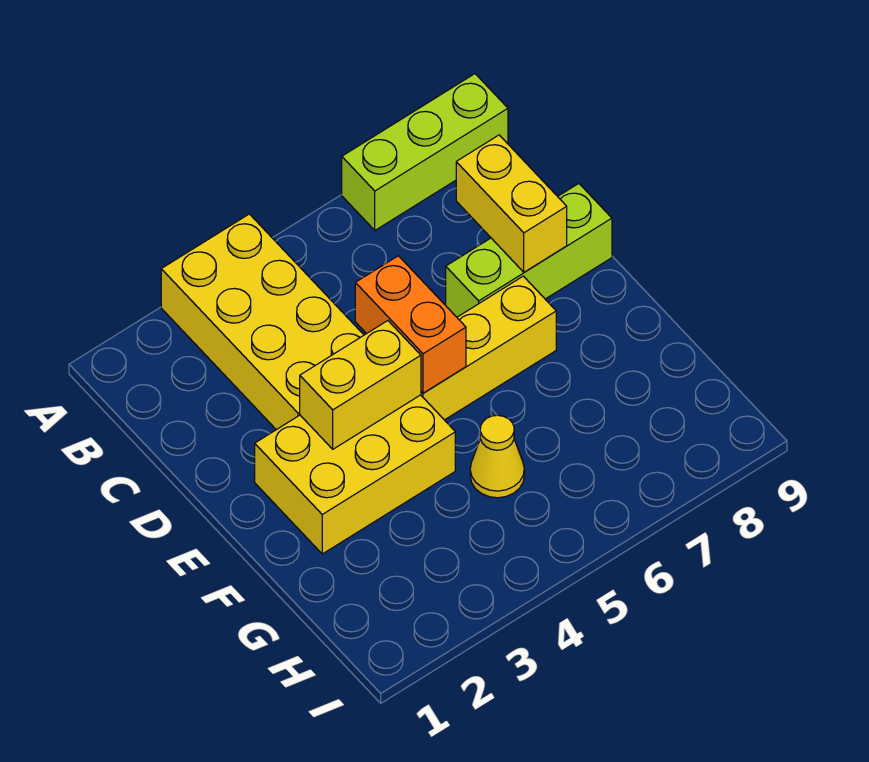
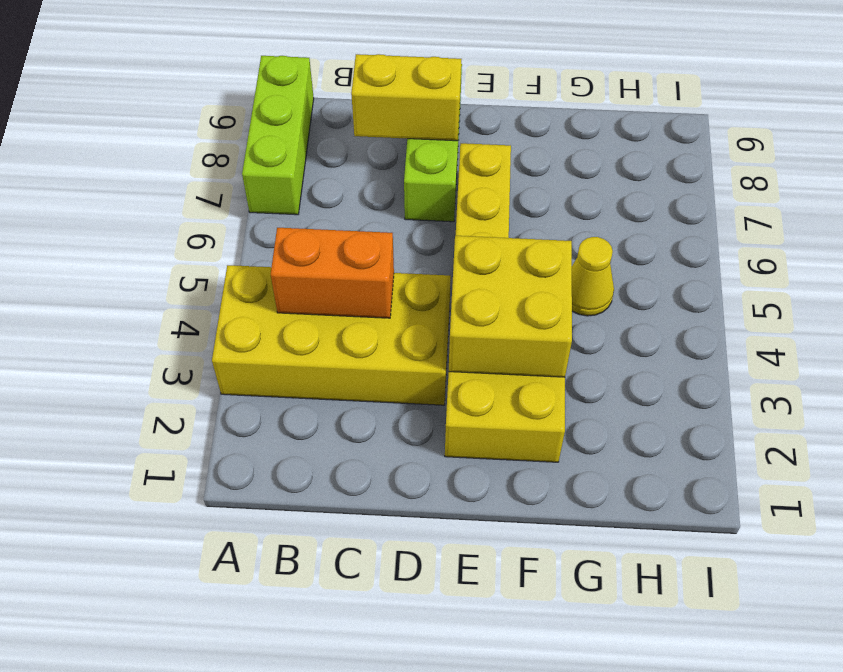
orange 1x2 brick [355,256,466,393] -> orange 1x2 brick moved to [271,228,394,318]
yellow 1x2 brick [300,321,421,449] -> yellow 2x2 brick [449,236,572,377]

